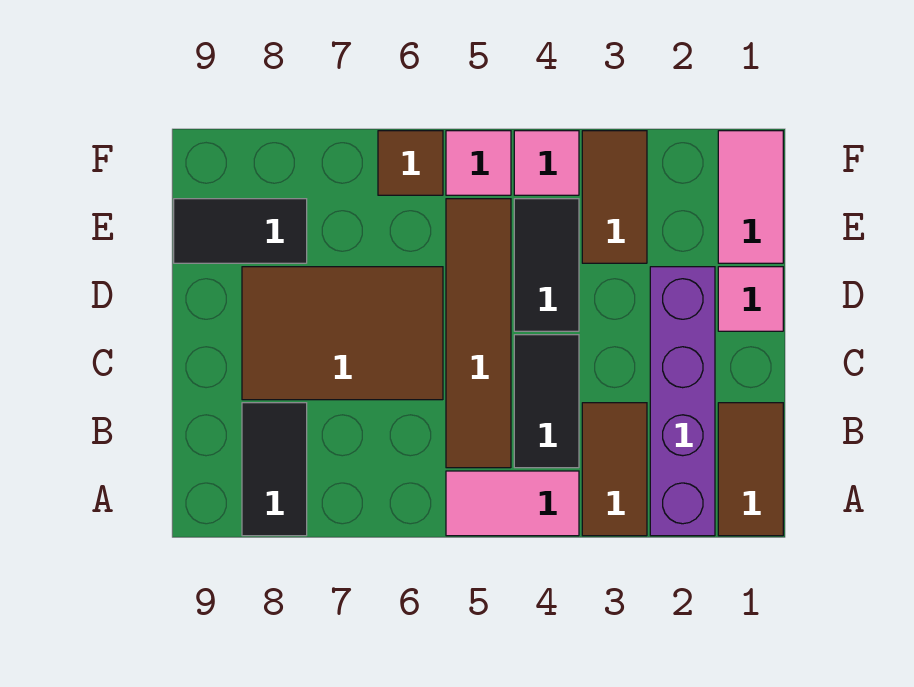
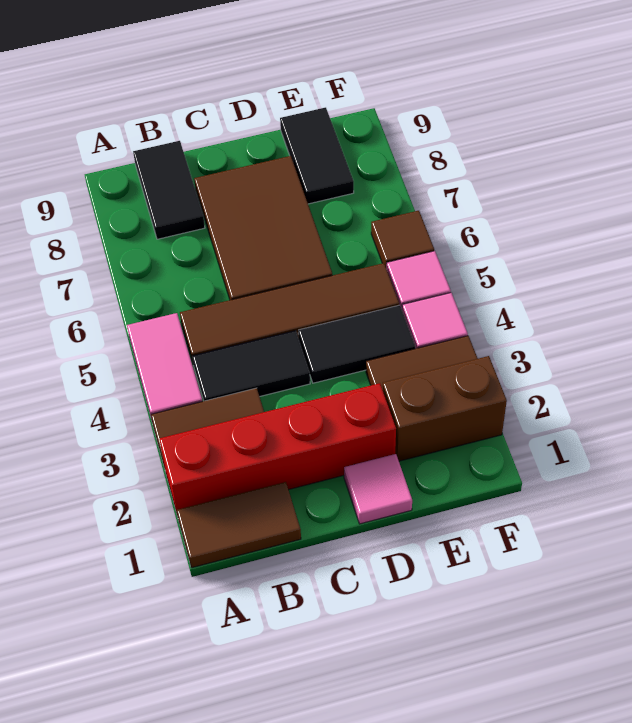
purple 1x4 brick [650,267,715,536] -> red 1x4 brick [160,383,396,513]
black 1x2 tile [242,403,307,536] -> black 1x2 tile turned to [133,141,205,239]
pink 1x2 tile [718,131,783,263] -> none
none -> brown 1x2 brick [383,356,507,461]

